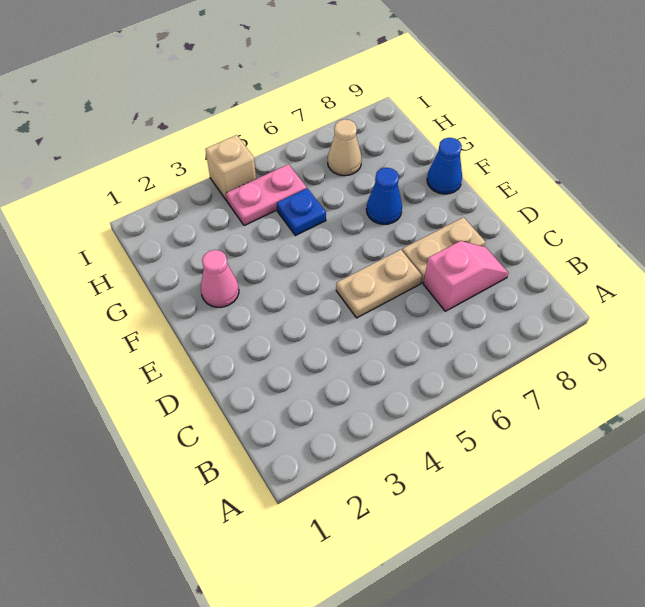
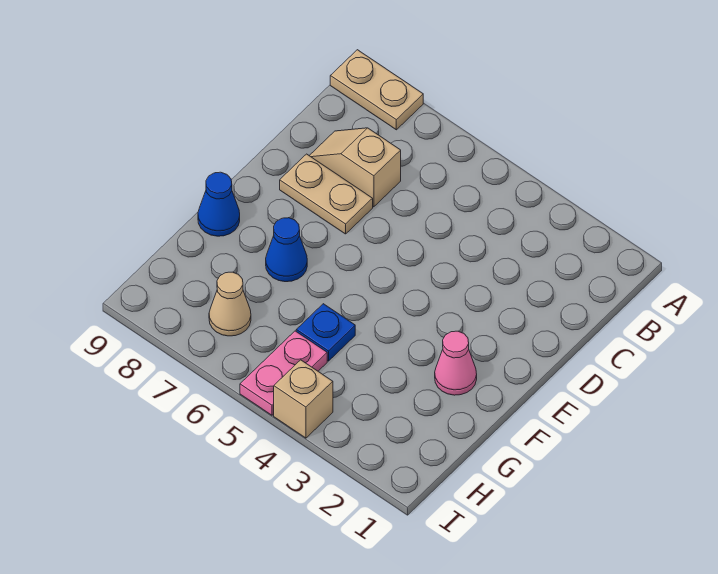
pink 1x2 slope [423,241,508,311] -> tan 1x2 slope [309,128,401,207]
tan 1x2 plate [336,250,422,318] -> tan 1x2 plate moved to [330,50,423,130]
pink 1x2 plate [226,164,307,226] -> pink 1x2 plate turned to [240,331,327,415]

